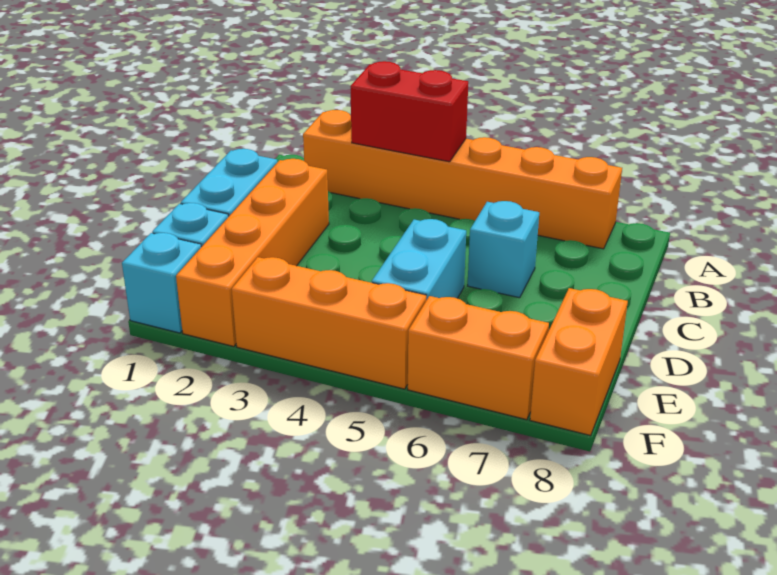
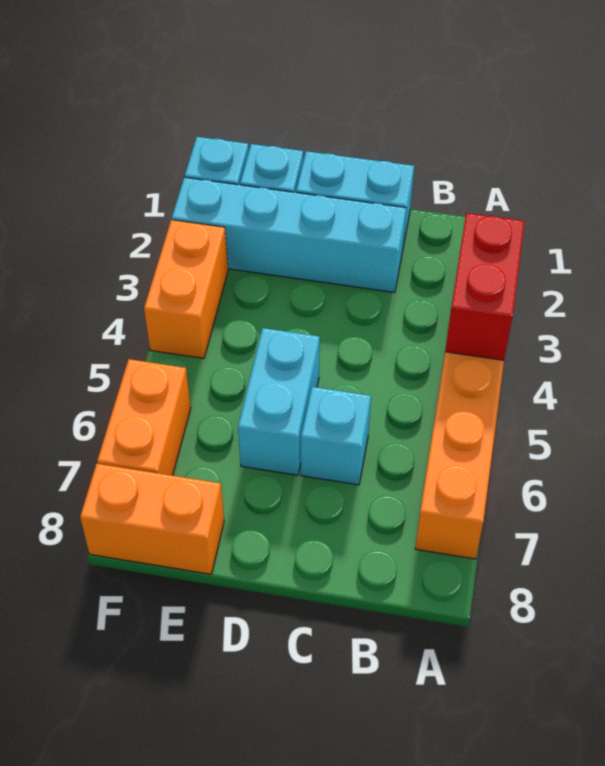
orange 1x4 brick [176,159,329,346] -> cyan 1x4 brick [172,177,406,293]
cyan 1x2 brick [372,219,466,300] -> cyan 1x2 brick turned to [238,328,320,475]
orange 1x3 brick [232,257,426,389] -> orange 1x2 brick [144,220,228,358]

